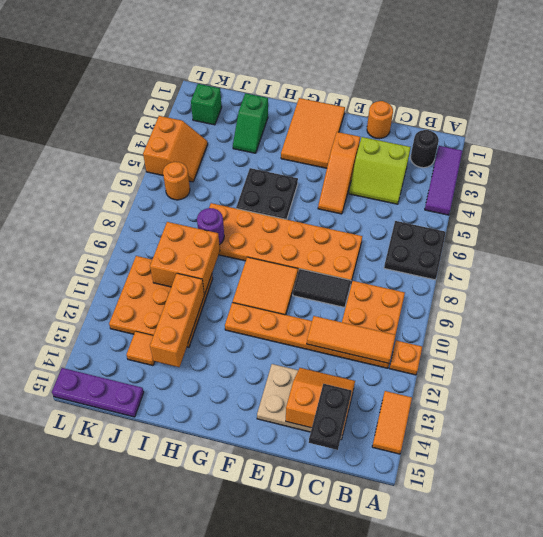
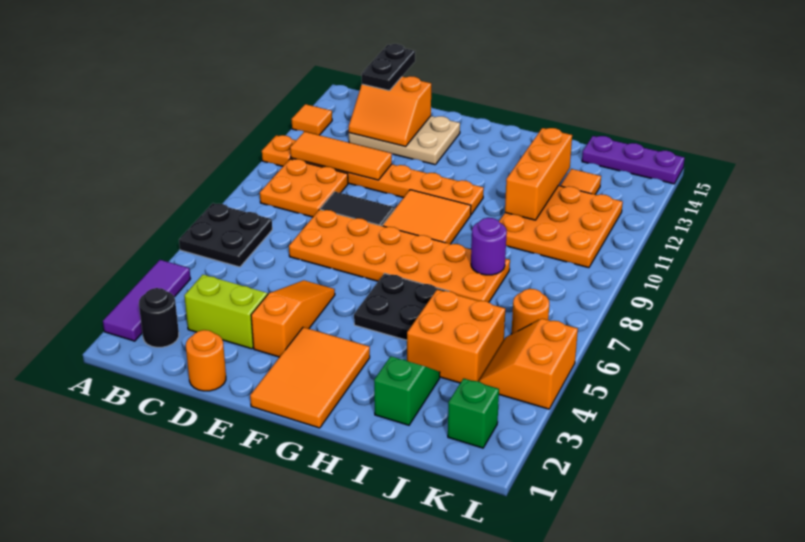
orange 1x2 tile [372,391,412,454] -> orange 1x1 tile [292,104,332,135]
orange 2x2 brick [150,222,220,295] -> orange 2x2 brick moved to [407,290,505,383]

